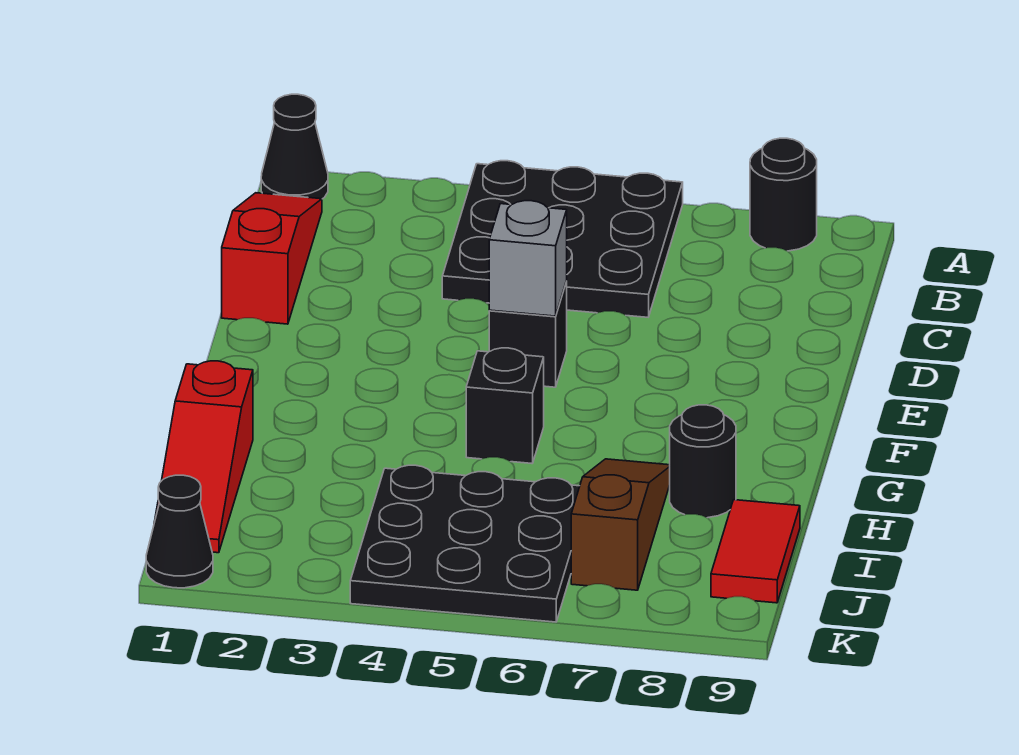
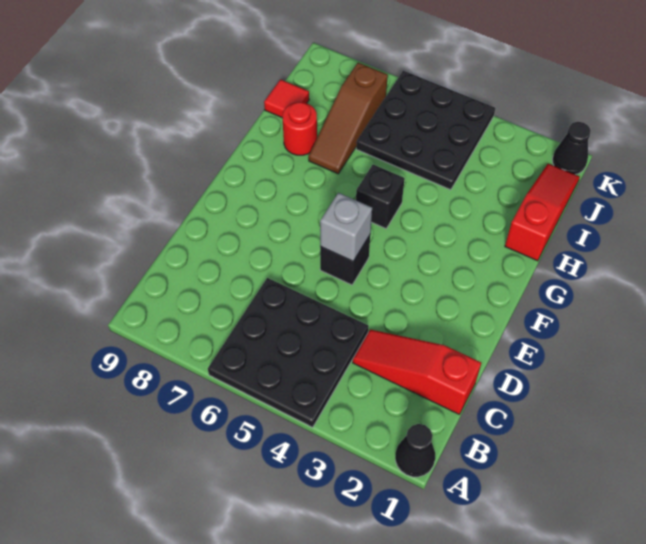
black 1x1 round brick [750,138,817,251] -> none
red 1x3 slope [222,193,322,324] -> red 1x3 slope turned to [353,329,481,414]
black 1x1 round brick [670,405,736,518] -> red 1x1 round brick [282,102,317,155]
red 1x2 tile [711,500,800,603] -> red 1x1 tile [264,79,309,117]

